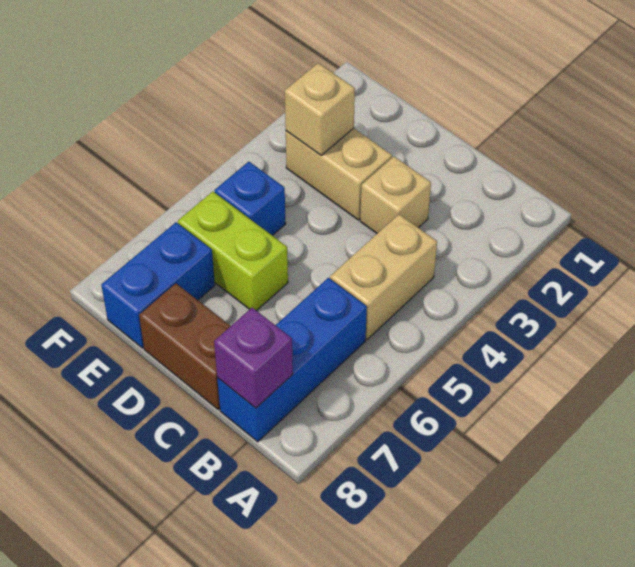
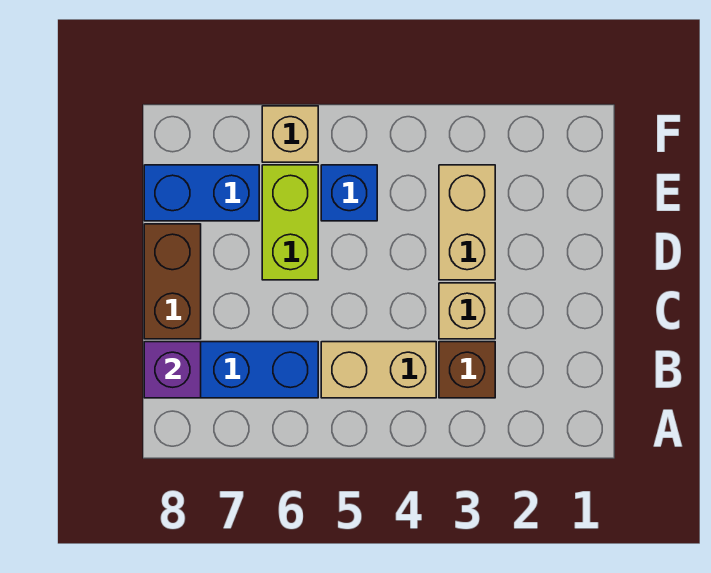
none -> brown 1x1 brick [439,342,495,398]
tan 1x1 brick [285,63,355,155] -> tan 1x1 brick moved to [262,106,318,162]

